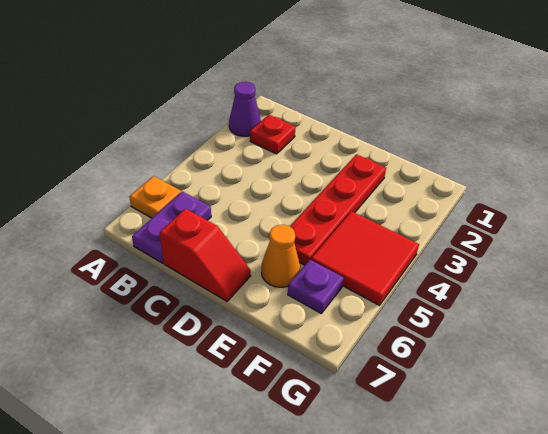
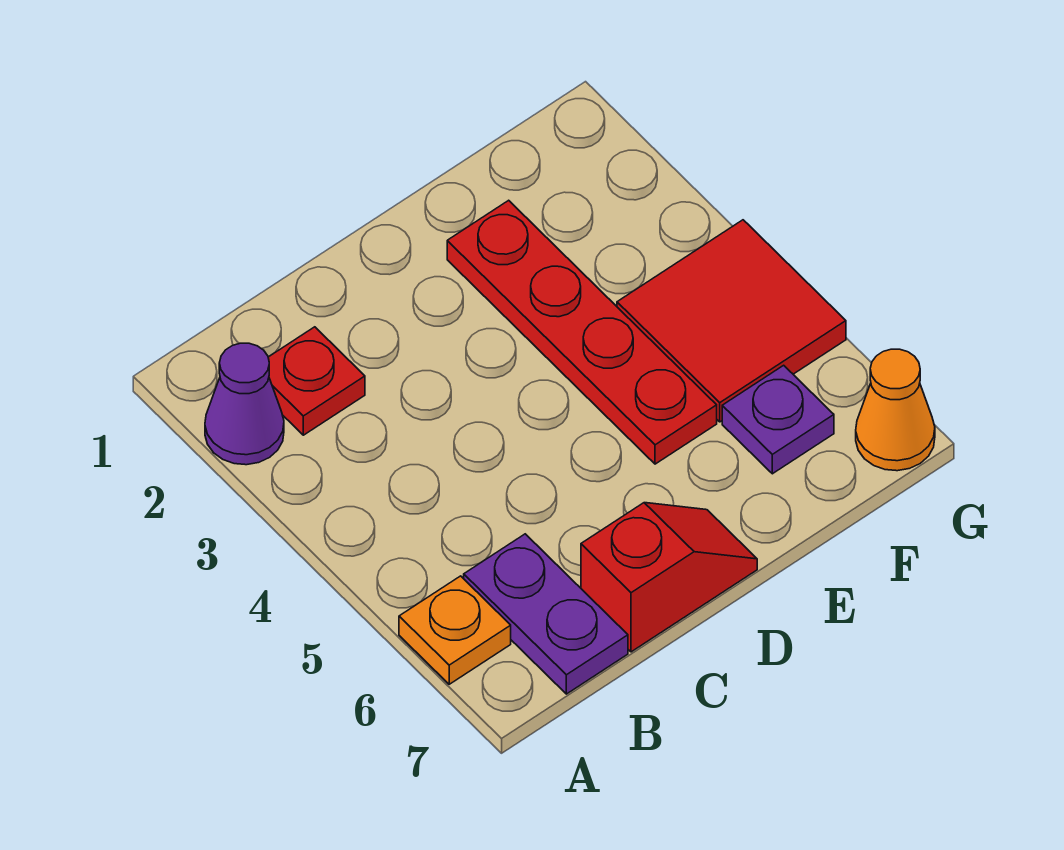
orange 1x1 cone [261,225,300,287] -> orange 1x1 cone moved to [856,349,935,471]

